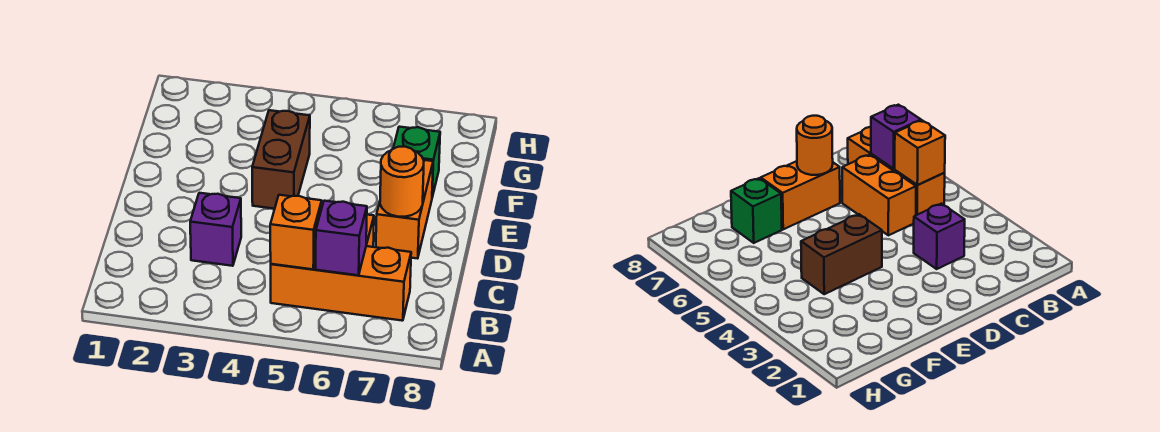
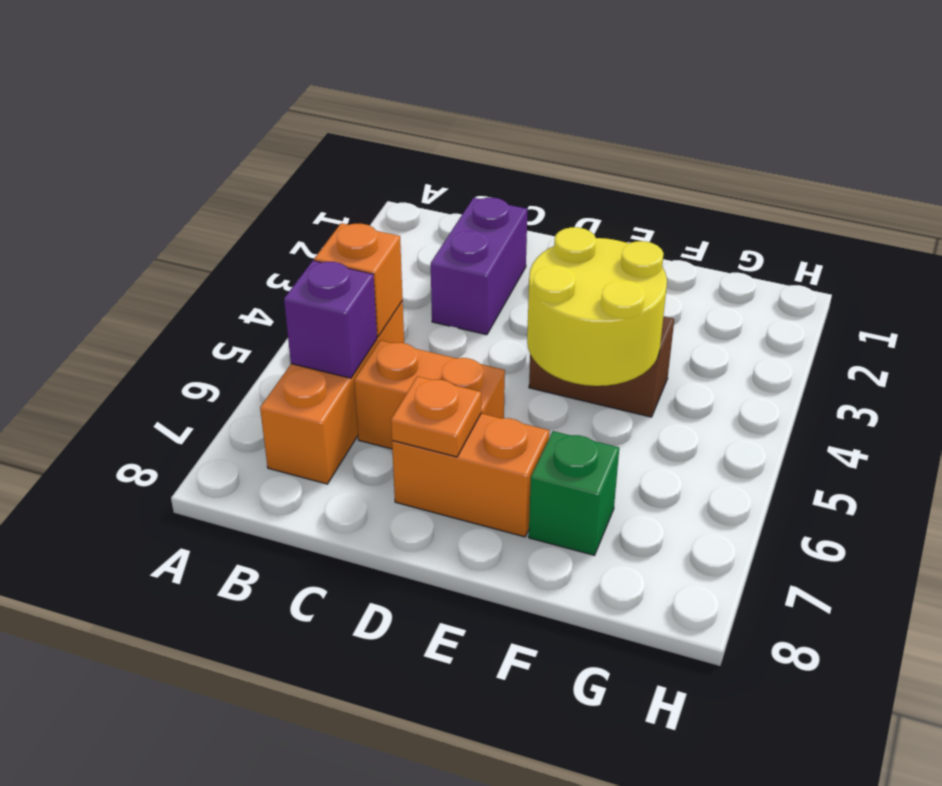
purple 1x1 brick [190,193,241,266] -> purple 1x2 brick [431,198,528,335]
orange 1x2 brick [842,155,916,235] -> orange 1x2 brick turned to [354,340,505,449]
orange 1x1 round brick [380,147,424,217] -> orange 1x1 plate [391,376,481,457]
none -> yellow 2x2 round brick [527,227,667,386]

